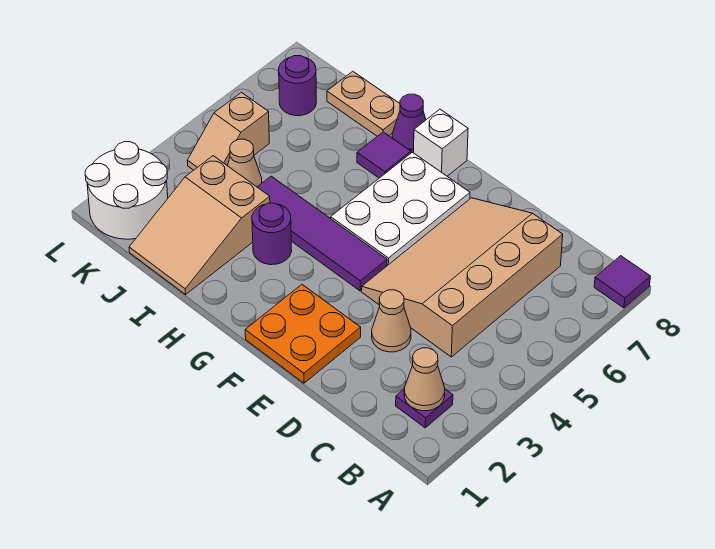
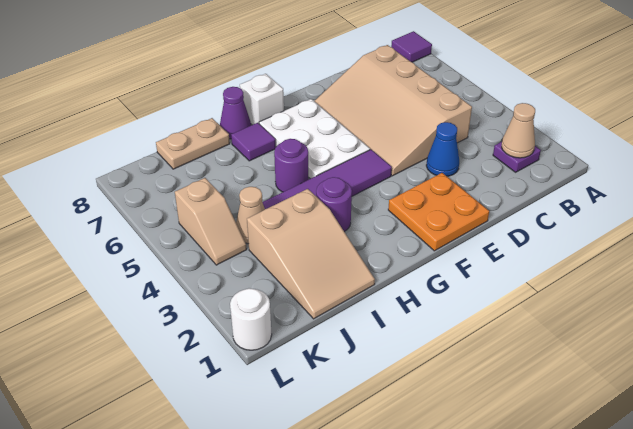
tan 1x1 cone [372,290,411,352] -> blue 1x1 cone [426,122,459,176]
white 2x2 round brick [85,142,168,239] -> white 1x1 round brick [230,288,272,350]
purple 1x1 round brick [279,56,316,116] -> purple 1x1 round brick moved to [274,139,309,192]

